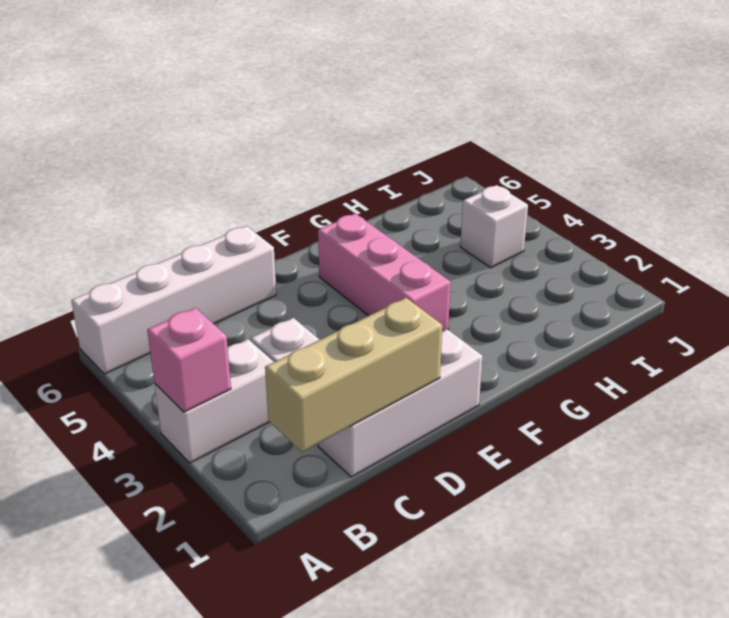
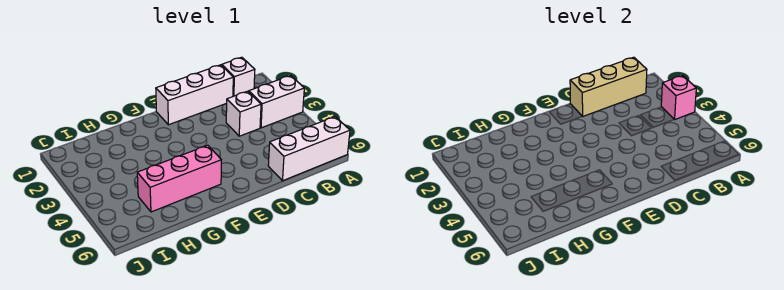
white 1x4 brick [71,226,276,374] -> white 1x3 brick [268,117,350,181]
pink 1x3 brick [318,213,451,332] -> pink 1x3 brick turned to [137,145,221,212]
white 1x1 brick [460,185,528,268] -> white 1x1 brick moved to [222,57,255,96]

